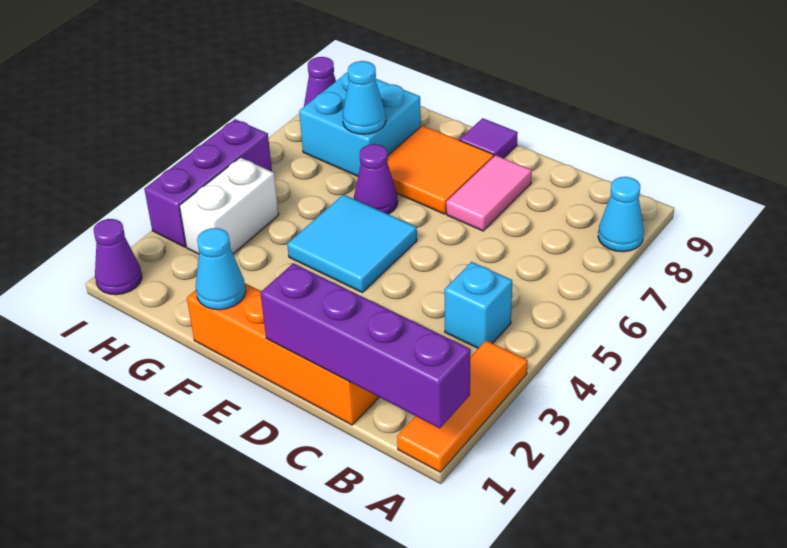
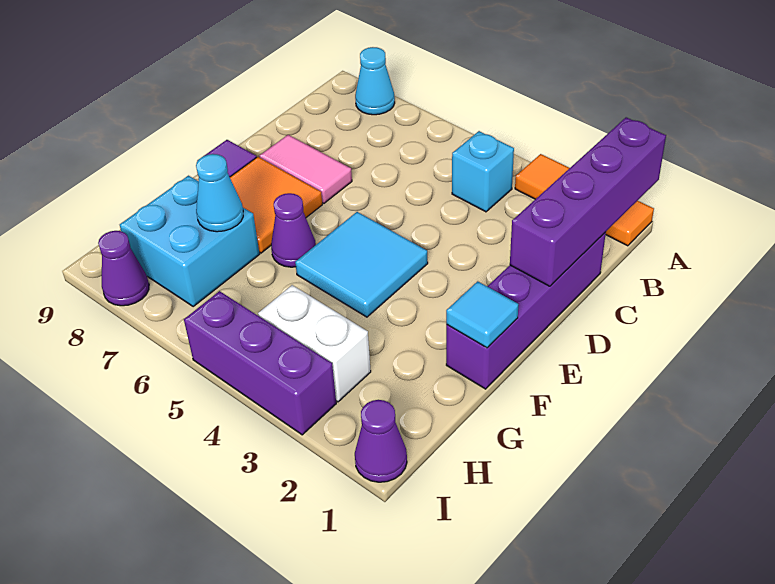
orange 1x4 brick [187,283,379,425] -> purple 1x4 brick [446,232,606,389]
cyan 1x1 cone [196,228,246,310] -> cyan 1x1 tile [446,281,518,348]

